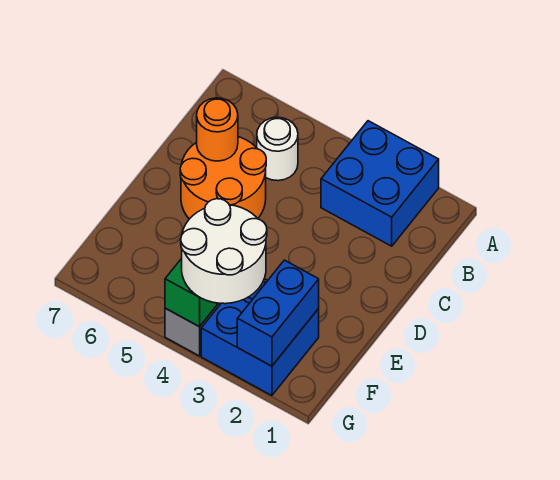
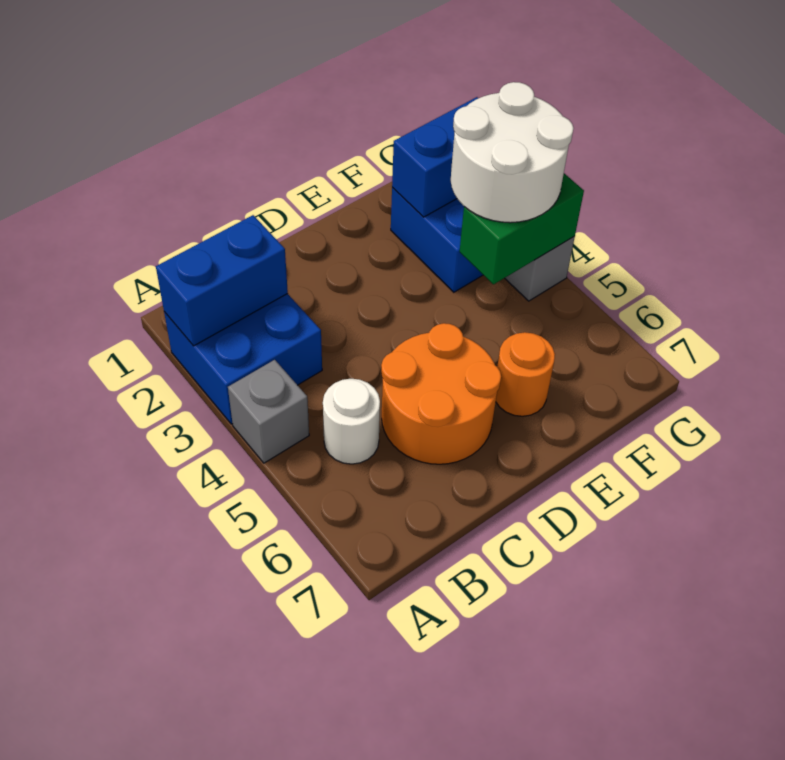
none -> blue 1x2 brick [156,215,288,346]
none -> grey 1x1 brick [228,360,309,463]
orange 1x1 round brick [197,98,238,161] -> orange 1x1 round brick moved to [496,332,555,416]

